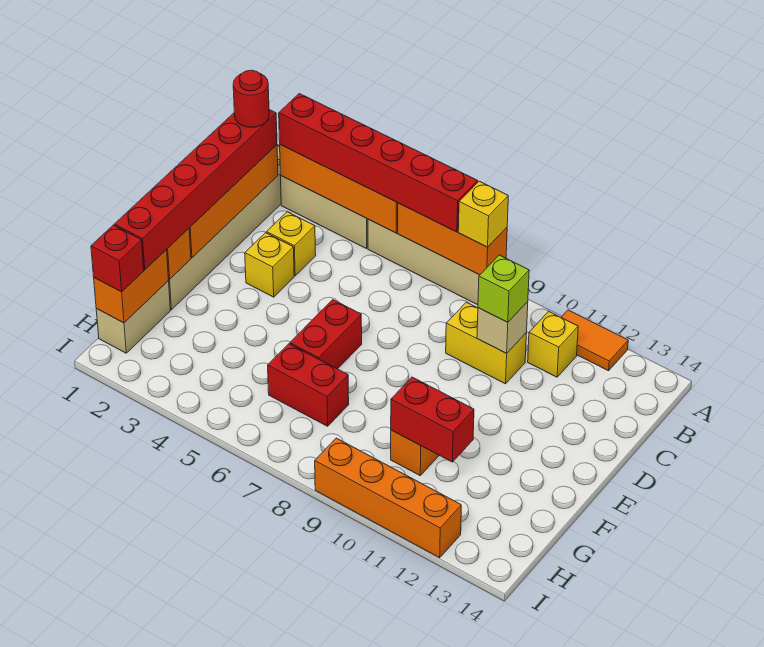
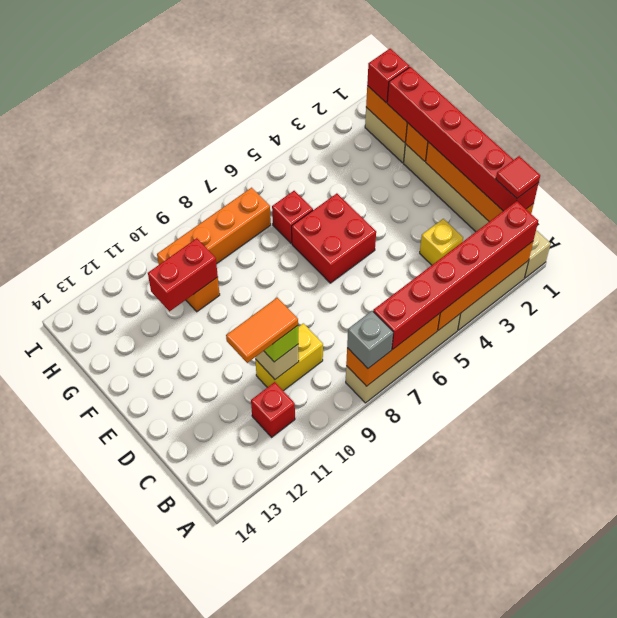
yellow 1x1 brick [458,181,508,247] -> grey 1x1 brick [347,311,393,368]
orange 1x2 tile [561,310,628,371] -> orange 1x2 tile moved to [226,298,298,363]
red 1x1 round brick [233,70,269,127] -> red 1x1 tile [496,156,540,198]
yellow 1x1 brick [528,311,578,377] -> red 1x1 brick [251,382,295,437]
yellow 1x1 brick [245,233,294,297] -> none
red 1x2 brick [290,300,362,369] -> red 2x2 brick [292,193,376,283]
red 1x2 brick [268,344,349,426] -> red 1x1 brick [272,191,313,243]
orange 1x4 brick [315,438,461,558] -> orange 1x4 brick moved to [157,188,271,264]

